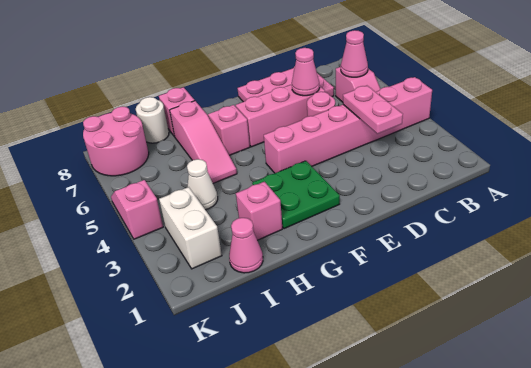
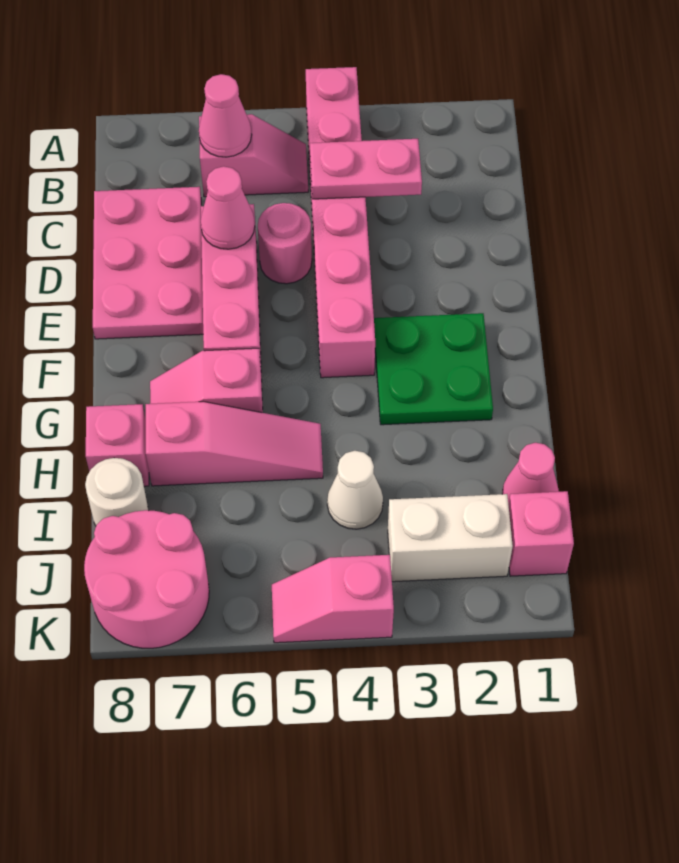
pink 1x1 brick [236,182,282,240] -> pink 1x1 brick moved to [508,491,574,576]

